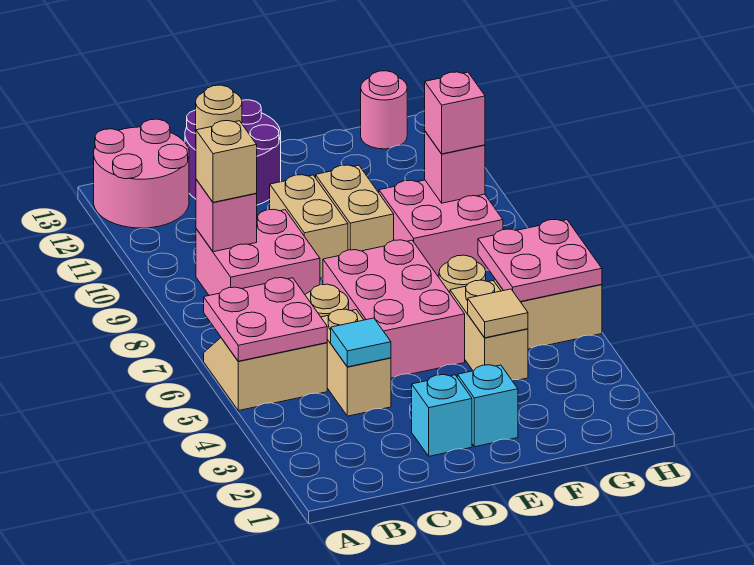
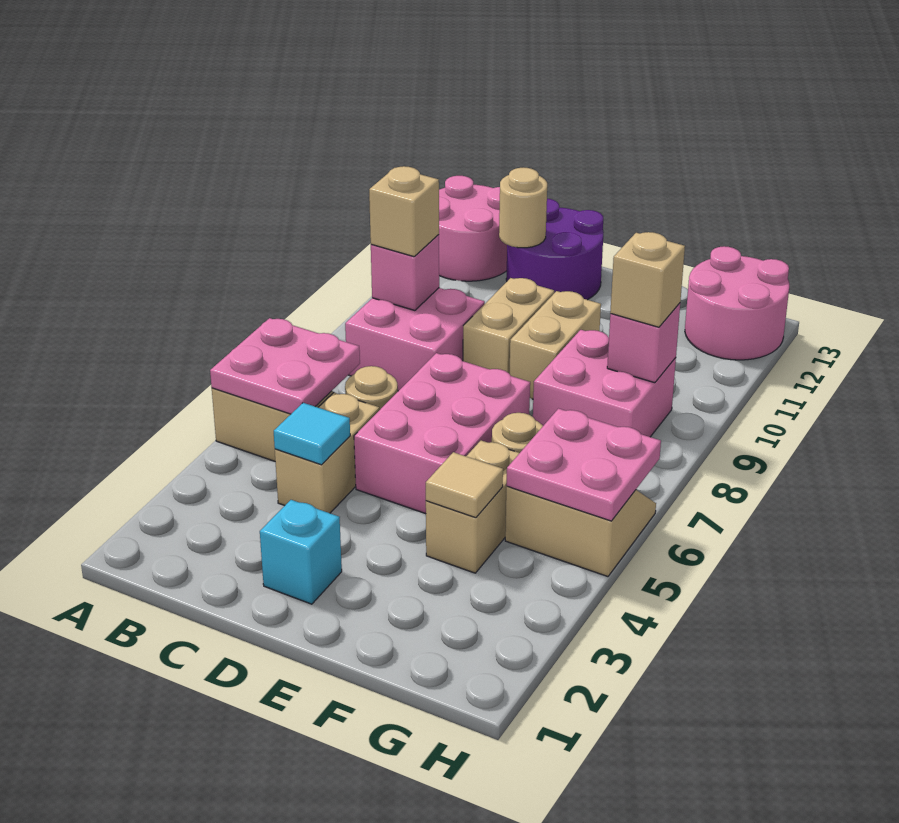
cyan 1x1 brick [457,365,518,447] -> none
pink 1x1 brick [425,72,485,154] -> tan 1x1 brick [610,232,685,327]
pink 1x1 round brick [361,71,407,149] -> pink 2x2 round brick [685,246,789,360]

